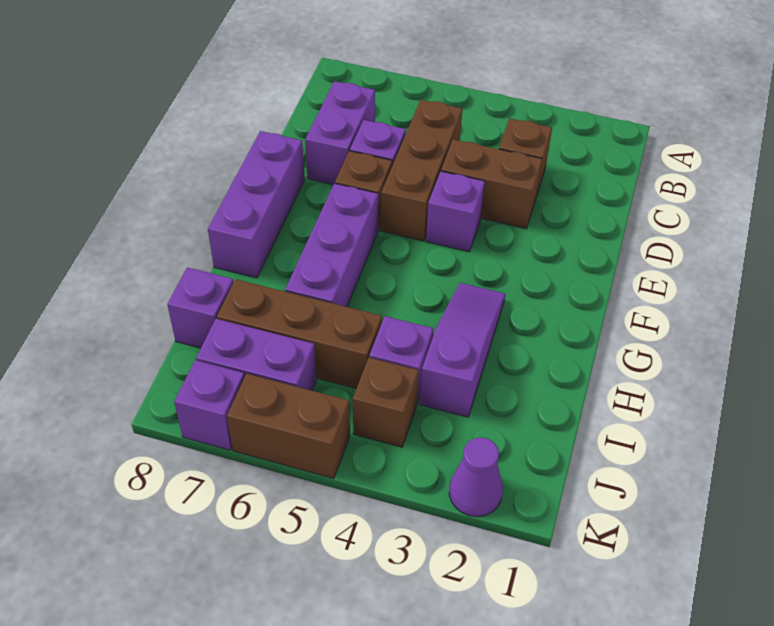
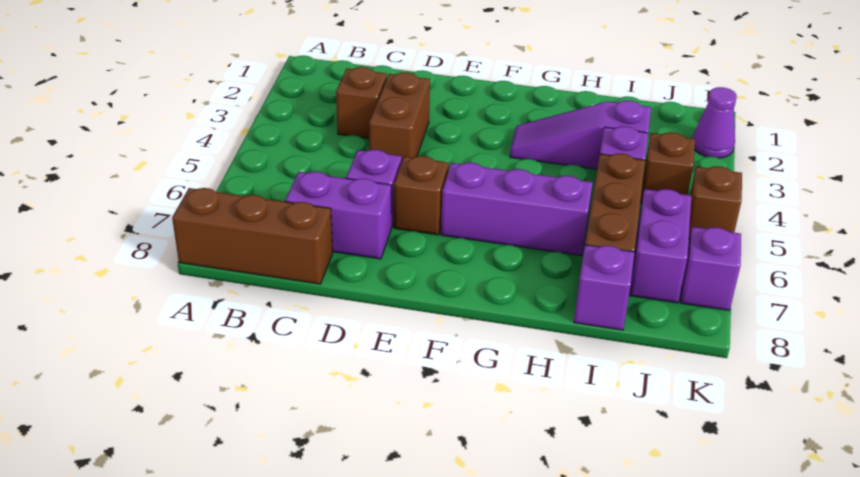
brown 1x3 brick [381,100,462,241] -> brown 1x3 brick moved to [172,188,333,284]
purple 1x1 brick [426,171,485,252] -> none
purple 1x3 brick [208,131,305,278] -> none
brown 1x2 brick [227,374,350,479] -> brown 1x1 brick [689,166,742,239]

